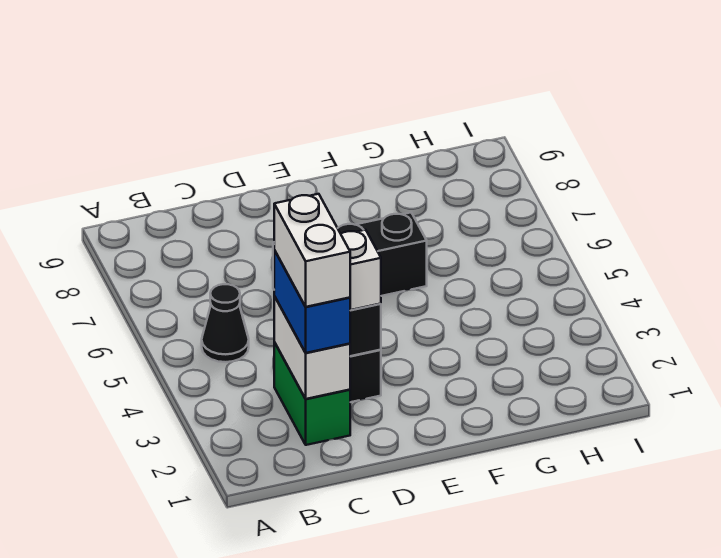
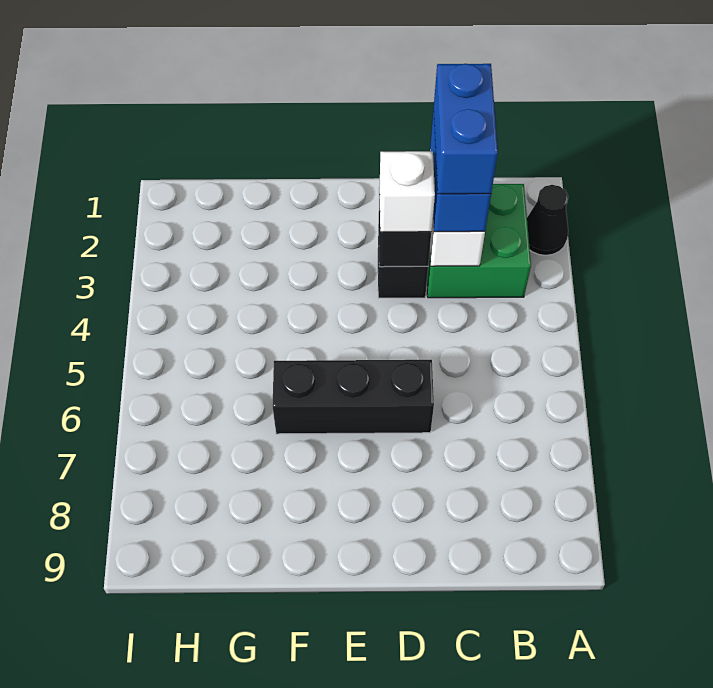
black 1x1 cone [202,284,249,362] -> black 1x1 cone moved to [527,185,568,255]
green 1x2 brick [274,342,350,445] -> green 2x2 brick [427,184,531,298]
white 1x2 brick [274,194,350,307] -> blue 1x2 brick [434,64,498,194]

